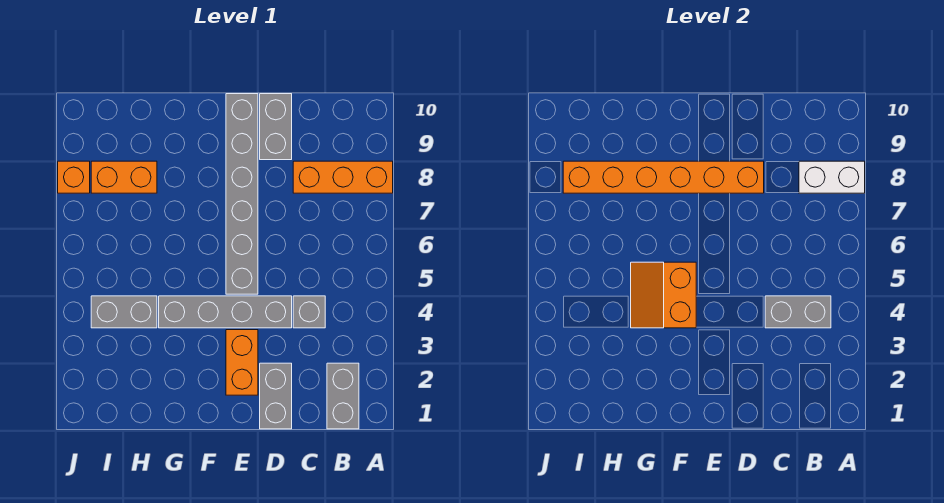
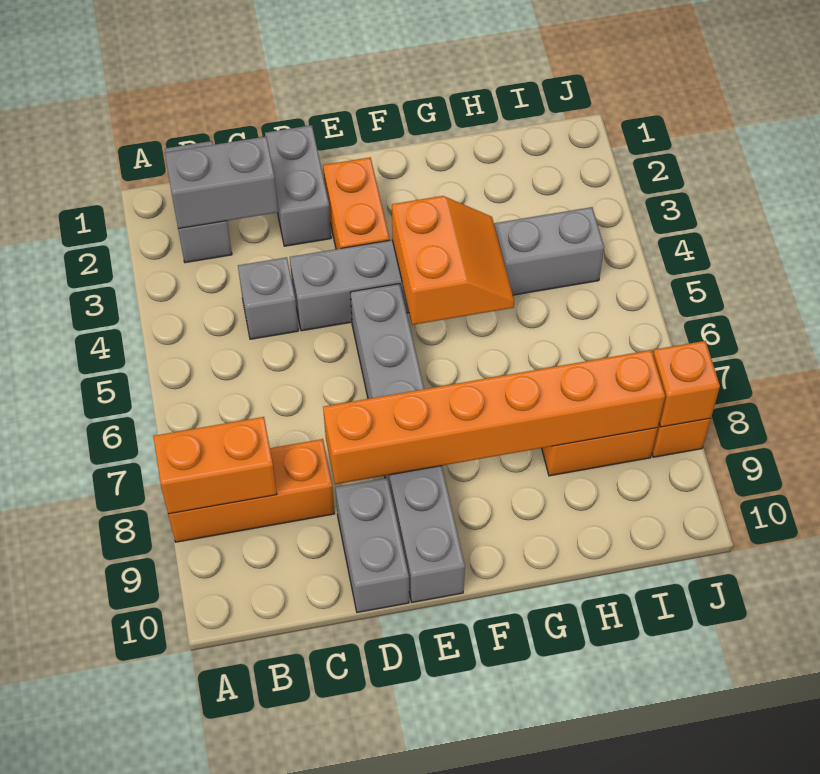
white 1x2 brick [799,161,865,193] -> orange 1x2 brick [153,417,277,514]
grey 1x2 brick [765,296,831,328] -> grey 1x2 brick moved to [165,136,278,229]
none -> orange 1x1 brick [653,341,720,427]

